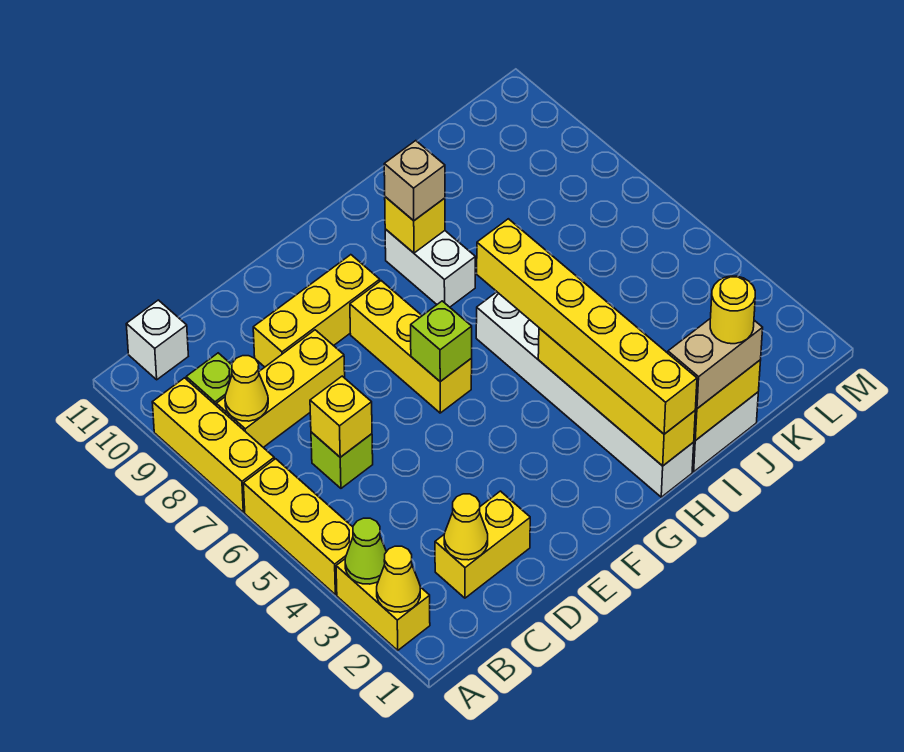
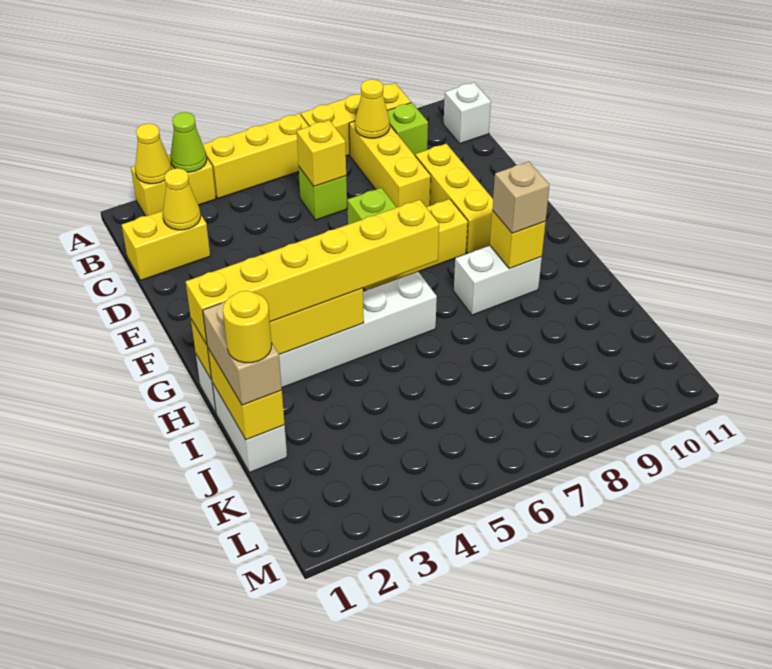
yellow 1x2 brick [435,491,530,598] -> yellow 1x2 brick turned to [122,211,210,280]

